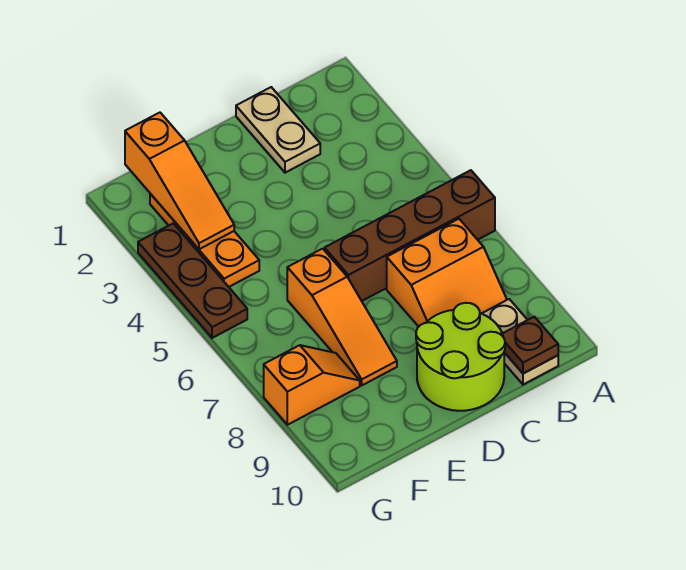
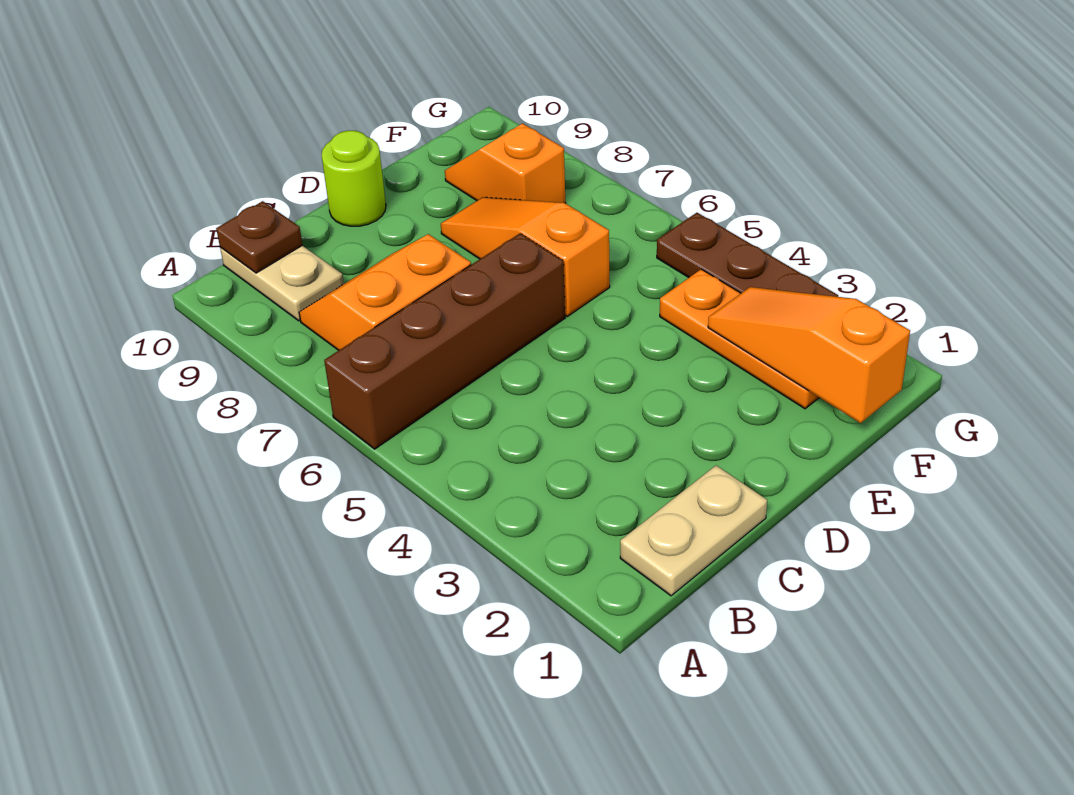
tan 1x2 plate [236,87,320,173] -> tan 1x2 plate turned to [620,465,767,596]
lime 2x2 round brick [416,303,505,411] -> lime 1x1 round brick [322,130,386,226]
orange 1x2 slope [264,345,360,425] -> orange 1x2 slope turned to [445,123,565,203]

